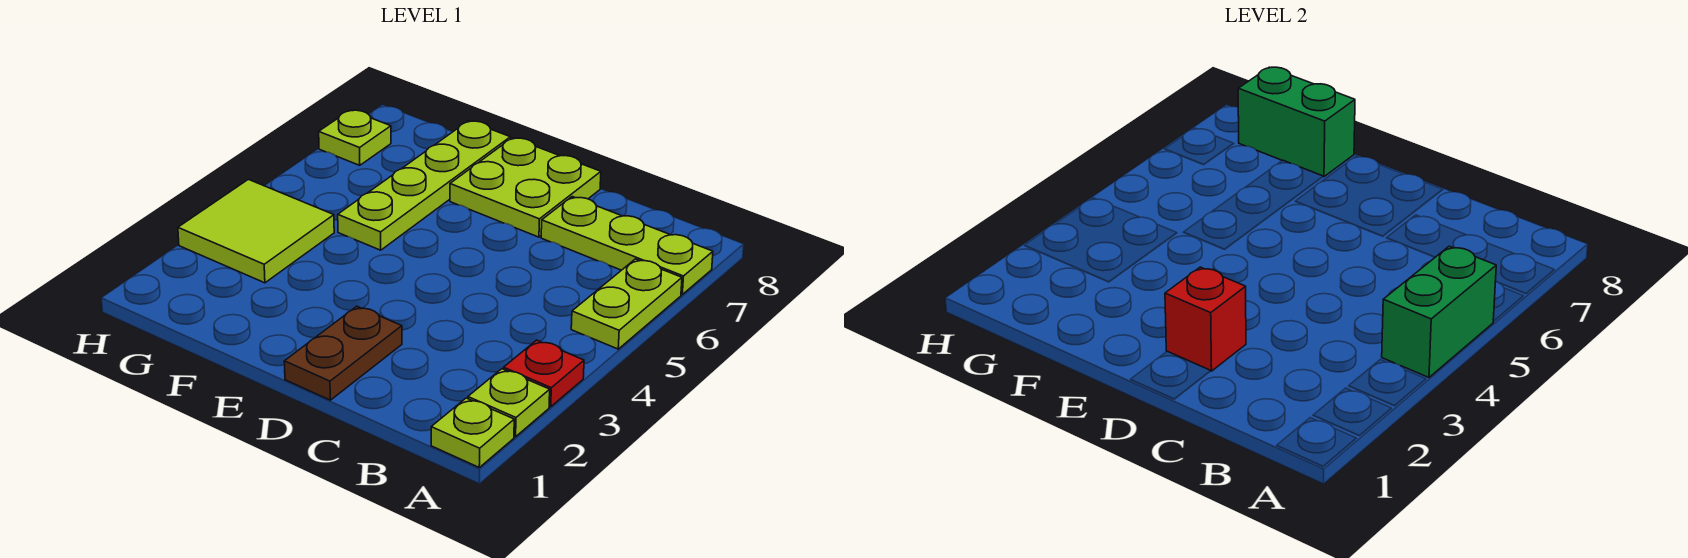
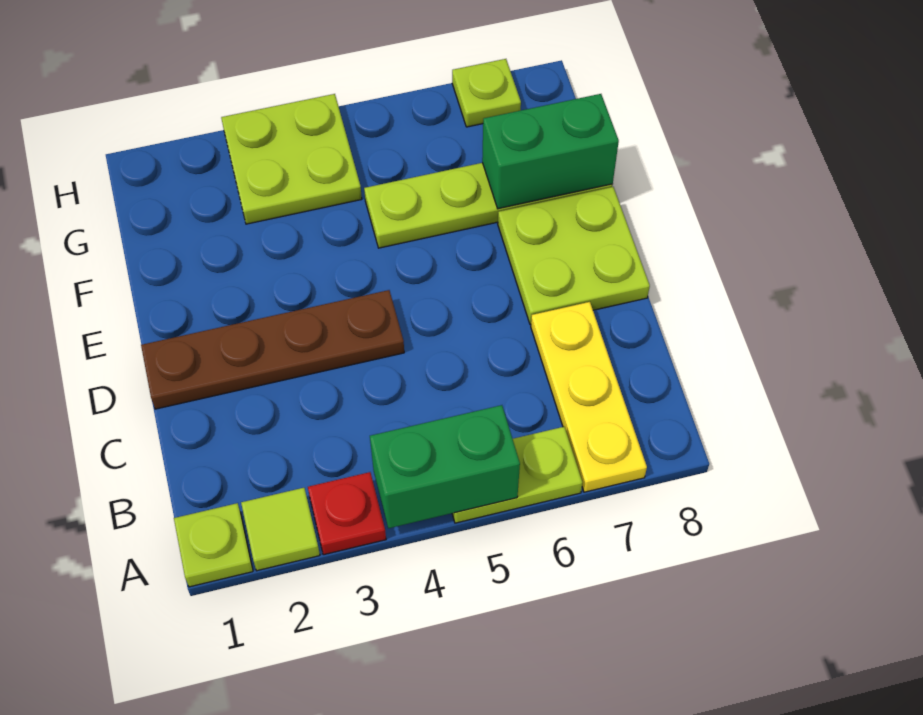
lime 1x1 plate [468,369,550,437] -> lime 1x1 tile [241,488,320,571]
lime 1x3 plate [541,197,713,294] -> yellow 1x3 plate [531,302,647,492]
brown 1x2 plate [284,306,402,400] -> brown 1x4 plate [141,290,404,409]
red 1x1 brick [1165,267,1246,371] -> none
green 1x2 brick [1238,67,1355,177] -> green 1x2 brick turned to [482,94,619,209]
lime 2x2 tile [178,179,334,283] -> lime 2x2 plate [221,94,362,224]

